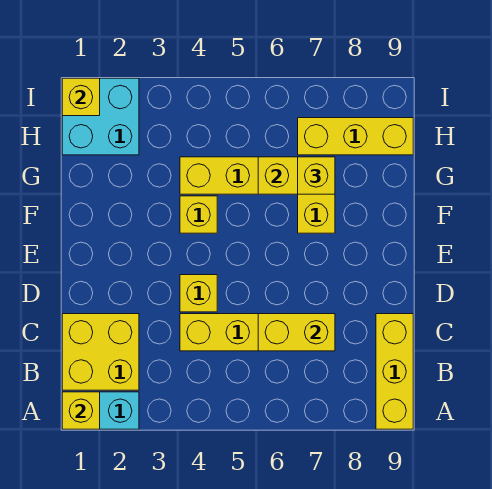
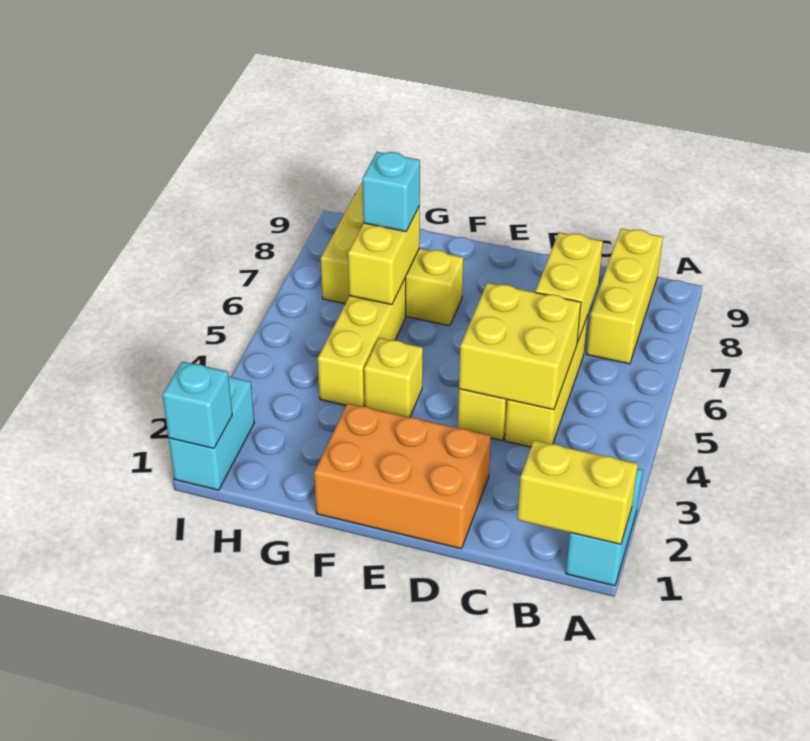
yellow 1x1 brick [62,392,100,429] -> yellow 1x2 brick [518,440,638,544]
yellow 1x3 brick [376,314,413,429] -> yellow 1x3 brick turned to [586,229,663,364]
yellow 2x2 brick [62,314,139,390] -> yellow 2x2 brick moved to [459,283,581,410]
none -> orange 2x3 brick [314,403,491,549]
yellow 1x1 brick [298,157,335,194] -> cyan 1x1 brick [362,152,420,232]
cyan 2x2 brick [62,78,139,155] -> cyan 1x2 brick [169,376,254,490]
yellow 1x1 brick [62,78,100,116] -> cyan 1x1 brick [162,361,232,448]

